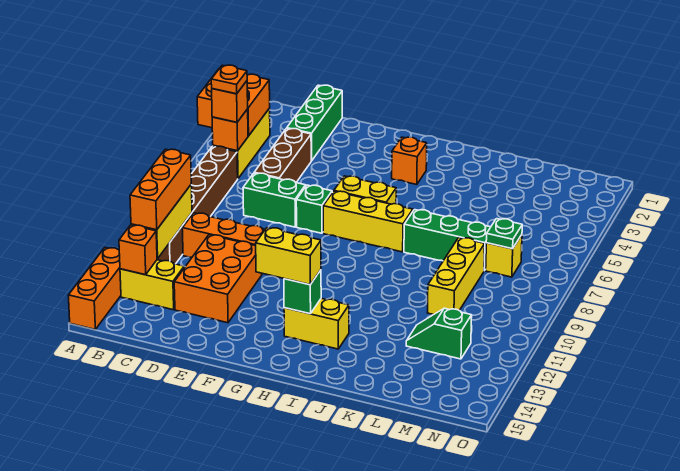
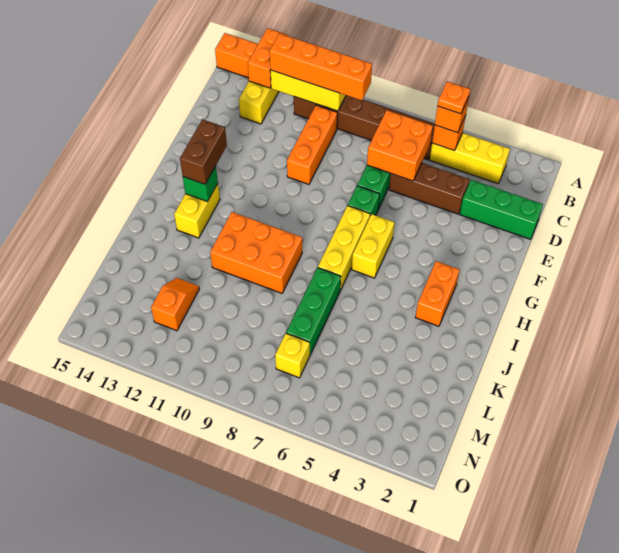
orange 2x2 brick [197,69,270,136] -> orange 2x2 brick moved to [367,110,433,181]
orange 1x3 brick [130,149,191,230] -> orange 1x4 brick [270,33,372,100]
orange 1x1 brick [119,225,157,275] -> orange 1x2 brick [248,28,289,88]
orange 2x3 brick [174,235,262,323] -> orange 2x3 brick moved to [210,212,302,293]
yellow 1x2 brick [256,228,321,285] -> brown 1x2 brick [180,119,227,184]
orange 1x1 brick [392,137,427,185] -> orange 1x2 brick [415,261,459,326]
yellow 1x3 brick [428,238,485,315] -> none
green 1x2 slope [406,308,472,359] -> orange 1x2 slope [151,278,199,331]
green 1x1 plate [486,219,522,249] -> none

